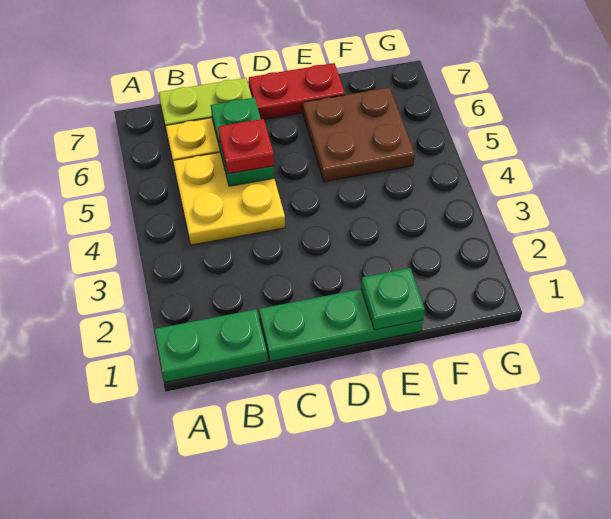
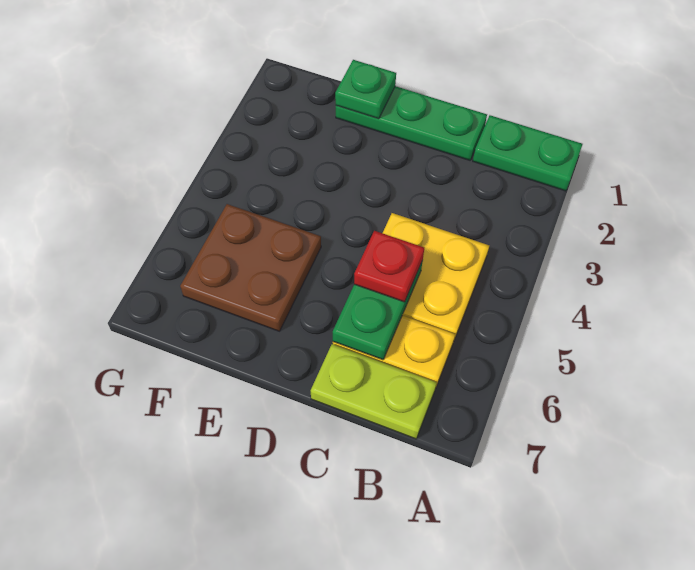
red 1x2 plate [249,63,345,119] -> none

